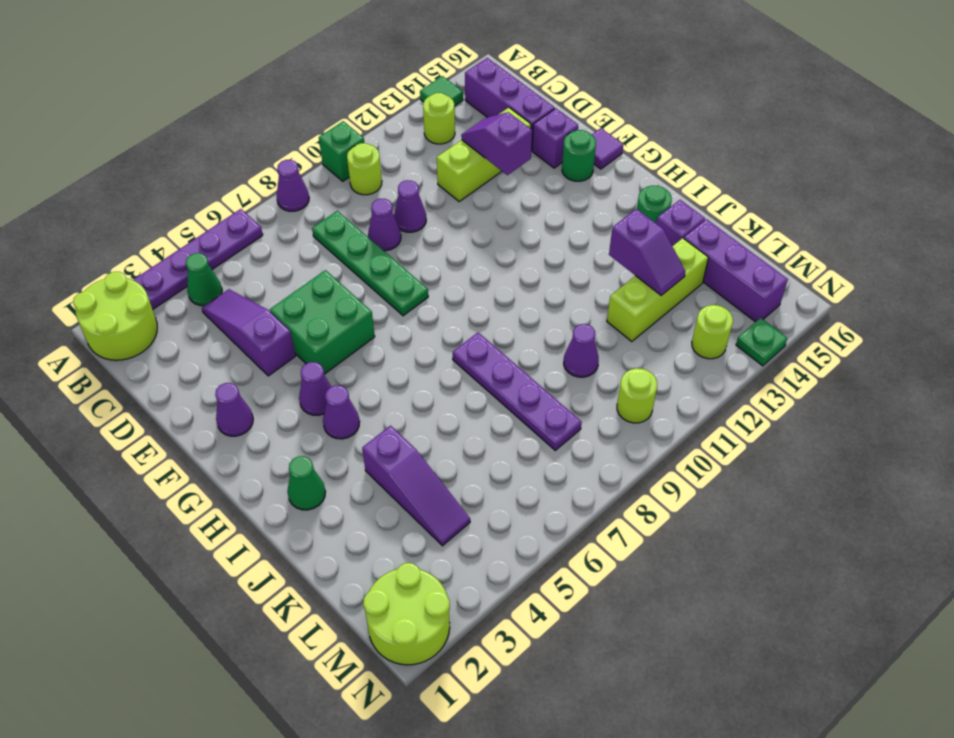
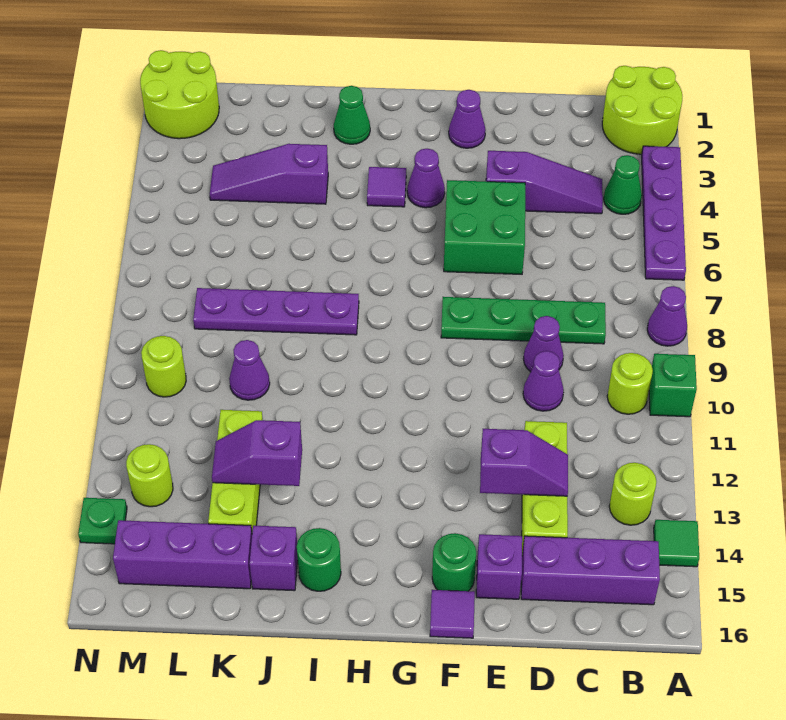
purple 1x1 cone [323,385,360,439] -> purple 1x1 tile [367,167,406,207]

